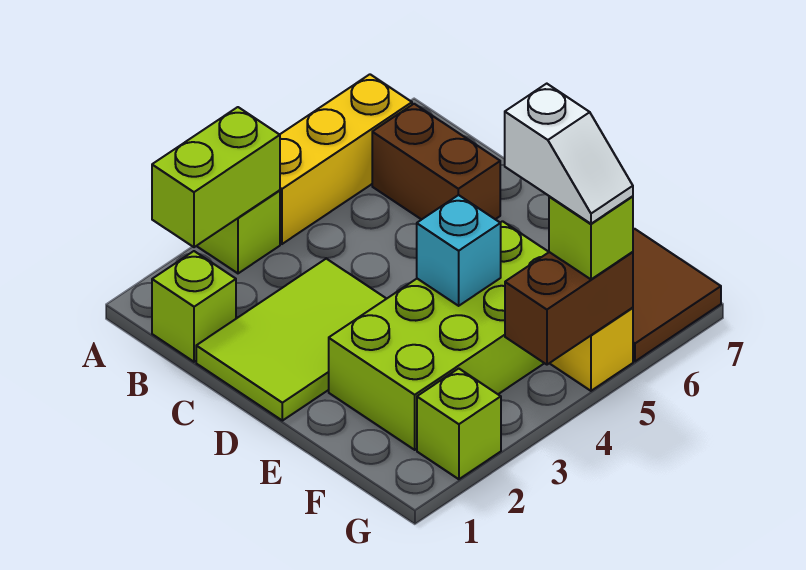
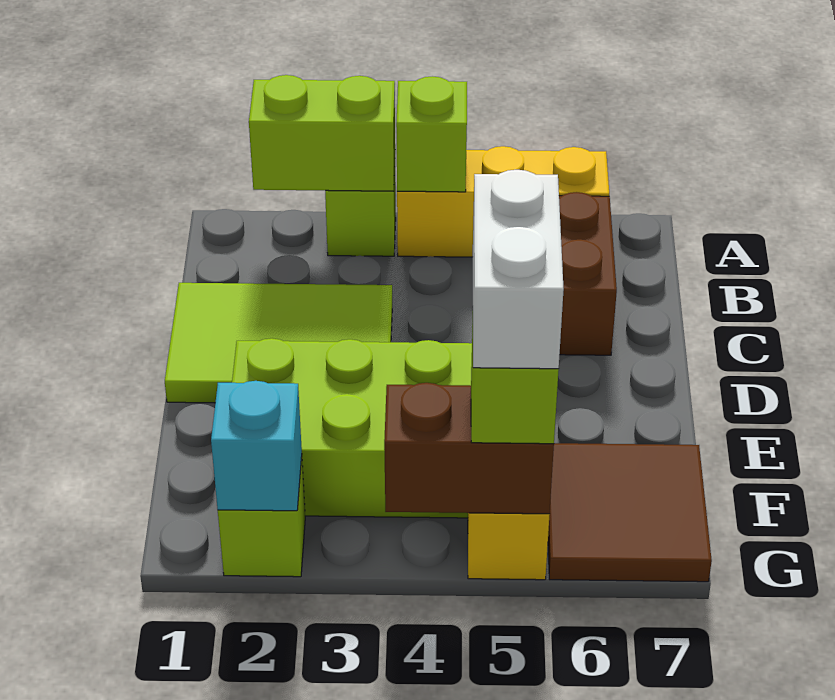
lime 1x1 brick [152,251,236,362] -> lime 1x1 brick moved to [396,76,467,192]
cyan 1x1 brick [417,195,501,306] -> cyan 1x1 brick moved to [211,381,302,511]
white 1x2 slope [505,84,633,224] -> white 1x2 brick [473,170,564,369]

